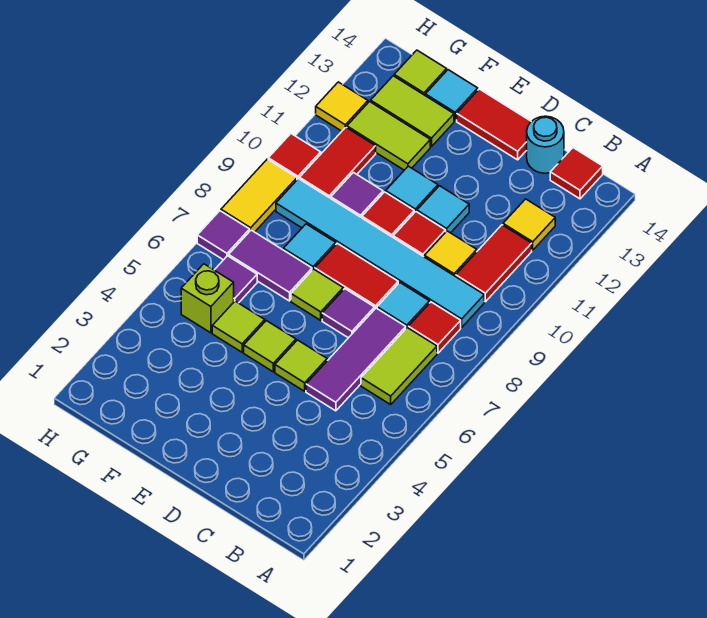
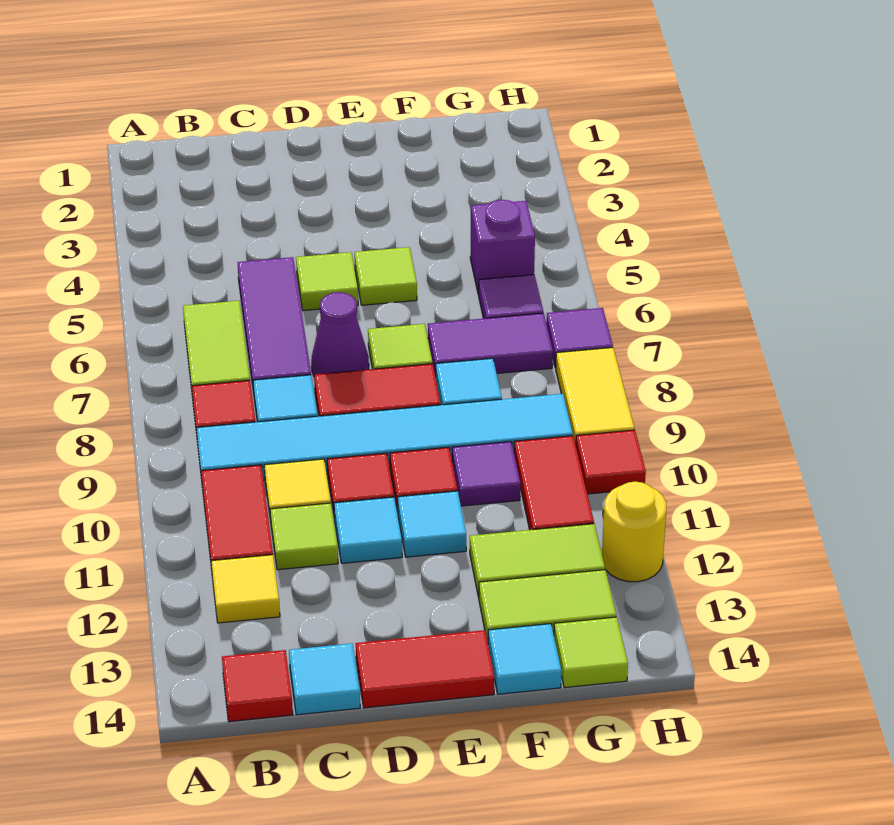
cyan 1x1 round brick [527,116,564,173] -> cyan 1x1 tile [289,643,360,715]
purple 1x1 tile [322,289,375,338] -> purple 1x1 cone [311,292,369,375]
lime 1x1 tile [212,301,265,352] -> lime 1x1 tile moved to [270,503,338,570]
lime 1x1 brick [181,264,234,333] -> purple 1x1 brick [470,200,535,295]
yellow 1x1 tile [316,82,368,131] -> yellow 1x1 round brick [602,482,666,582]

